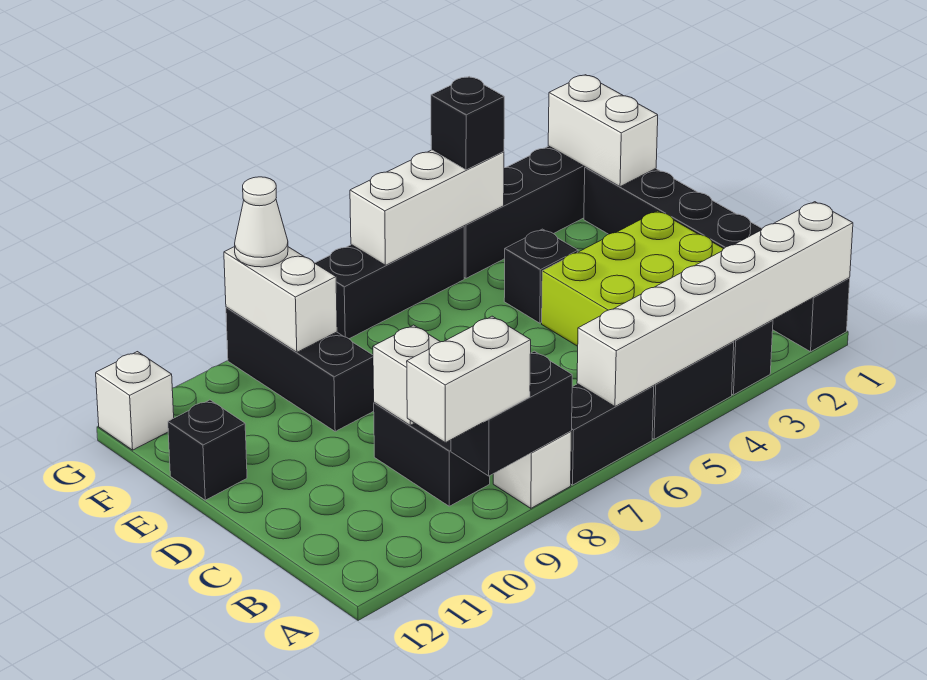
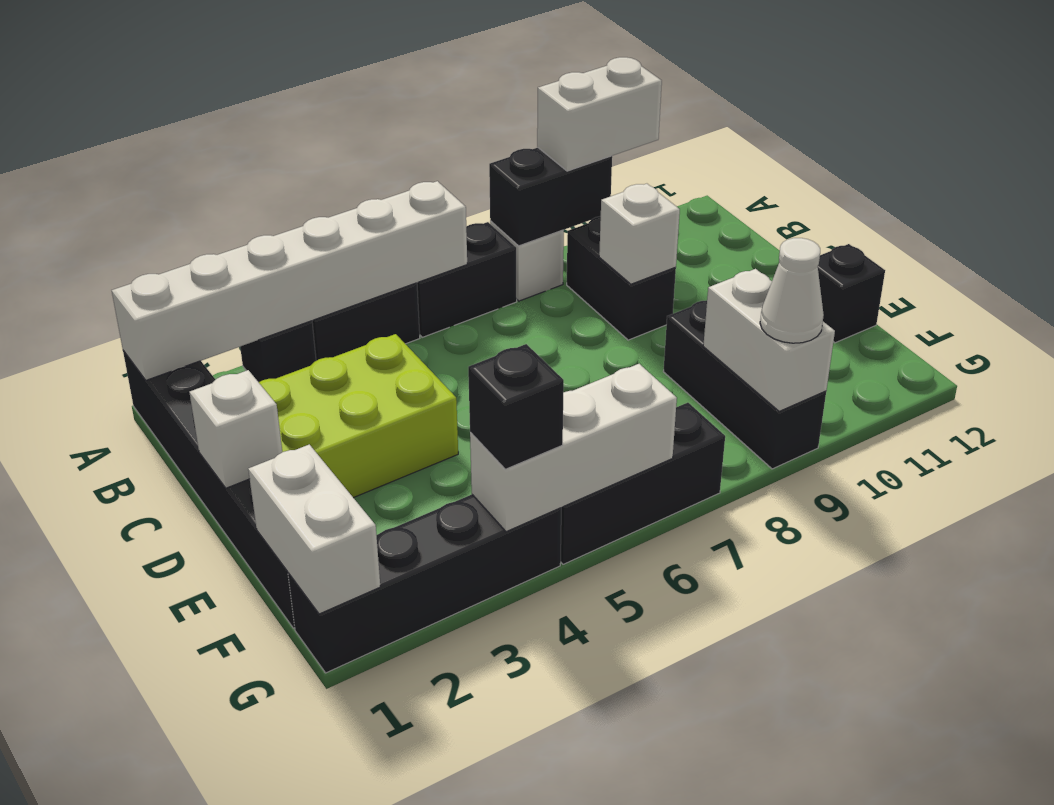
black 1x1 brick [504,229,578,323] -> none
white 1x1 brick [96,352,174,450] -> white 1x1 brick moved to [189,370,282,488]

